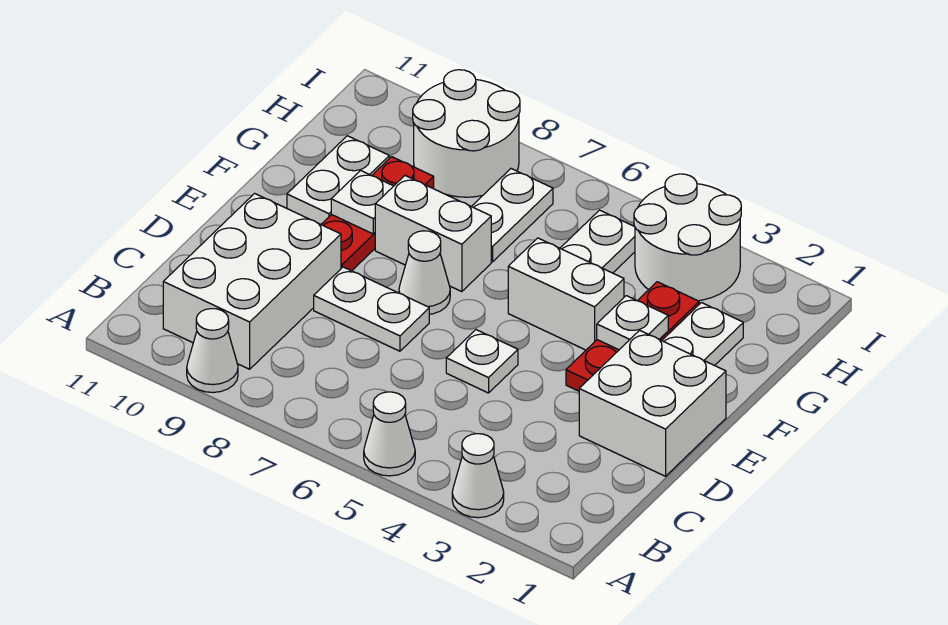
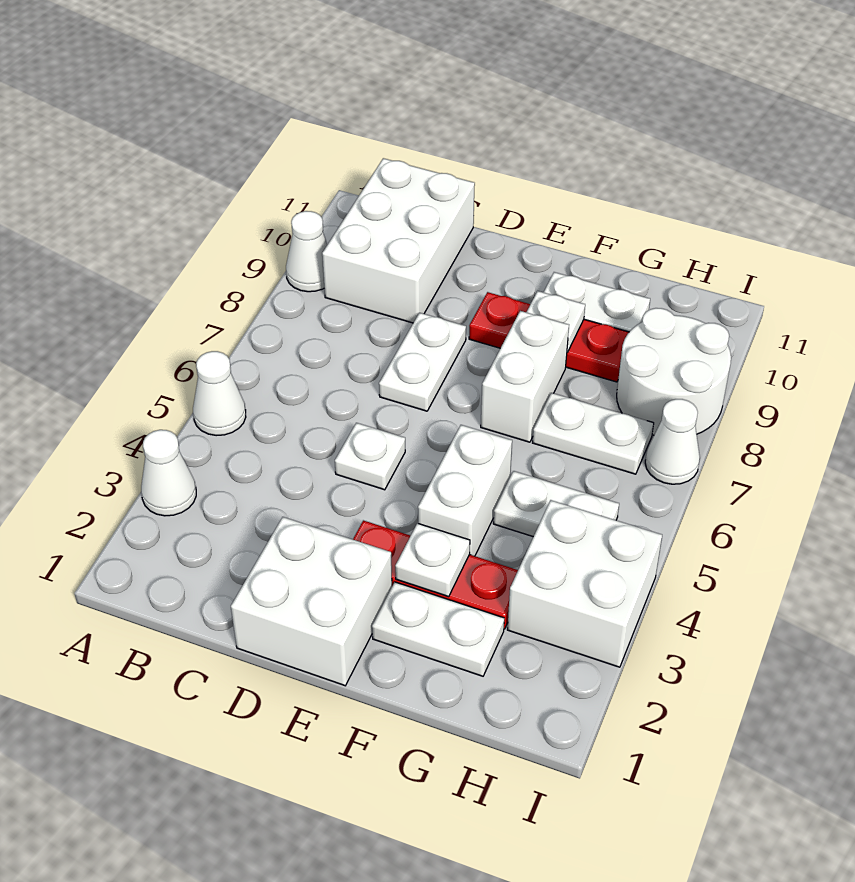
white 2x3 brick [163,193,341,369] -> white 2x3 brick turned to [322,158,475,323]
white 1x1 cone [399,231,450,314] -> white 1x1 cone moved to [645,399,700,484]
white 2x2 round brick [634,174,741,301] -> white 2x2 brick [507,500,662,667]

